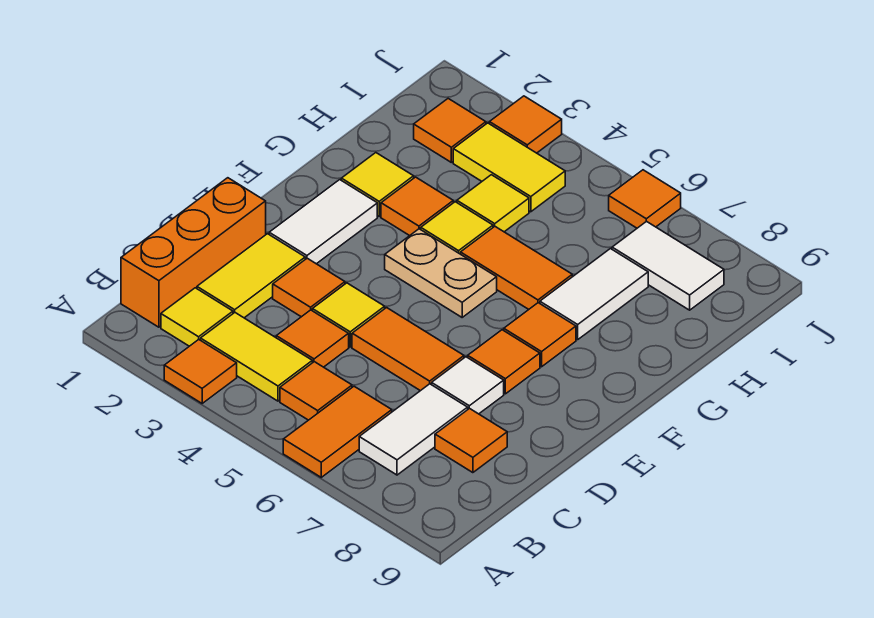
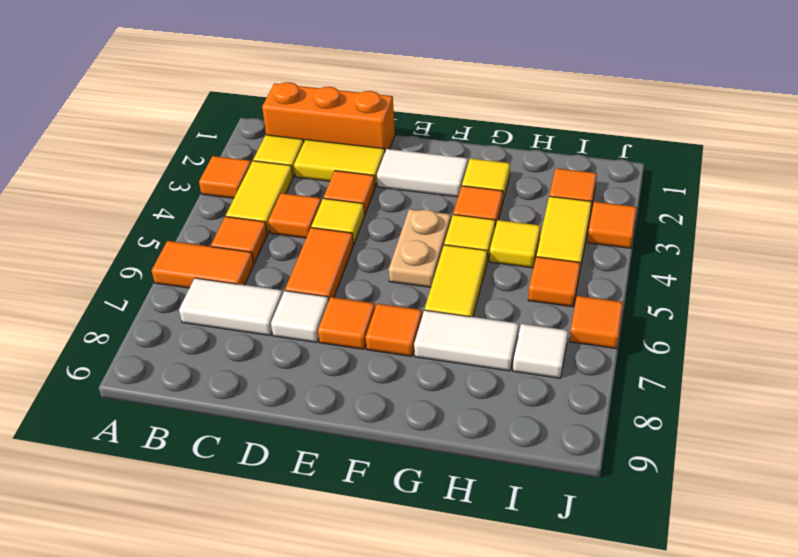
orange 1x1 tile [435,408,507,473] -> orange 1x1 tile moved to [528,257,580,307]
orange 1x2 tile [461,227,572,310] -> yellow 1x2 tile [425,245,487,317]
white 1x2 tile [612,221,724,310] -> white 1x1 tile [513,324,568,378]

